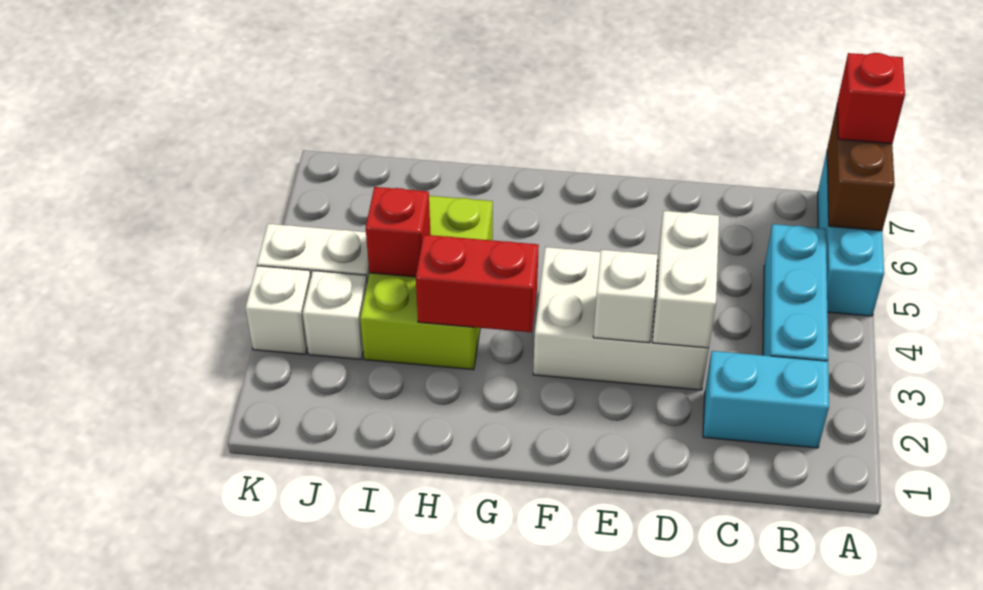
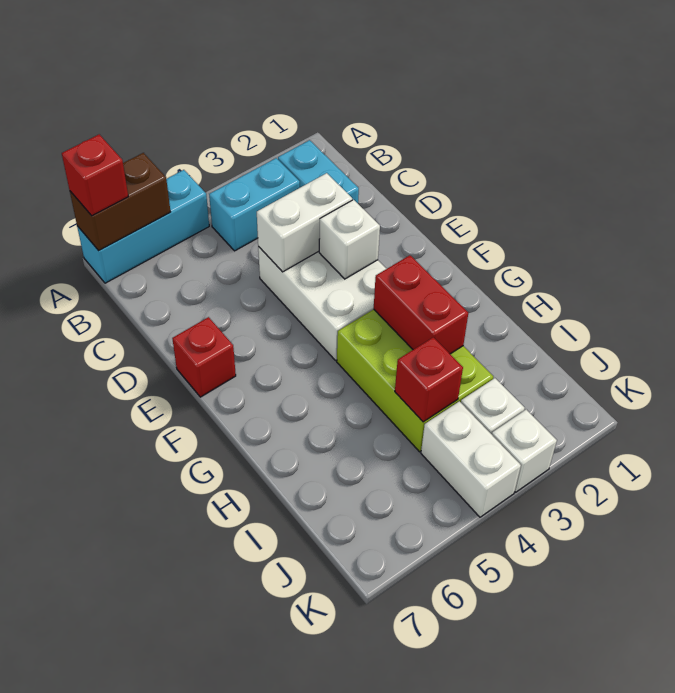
cyan 1x3 brick [763,224,828,361] -> cyan 1x2 brick [209,158,300,251]
none -> red 1x1 brick [172,317,236,397]
lime 2x3 brick [360,196,493,370] -> lime 2x3 brick turned to [337,309,493,452]

